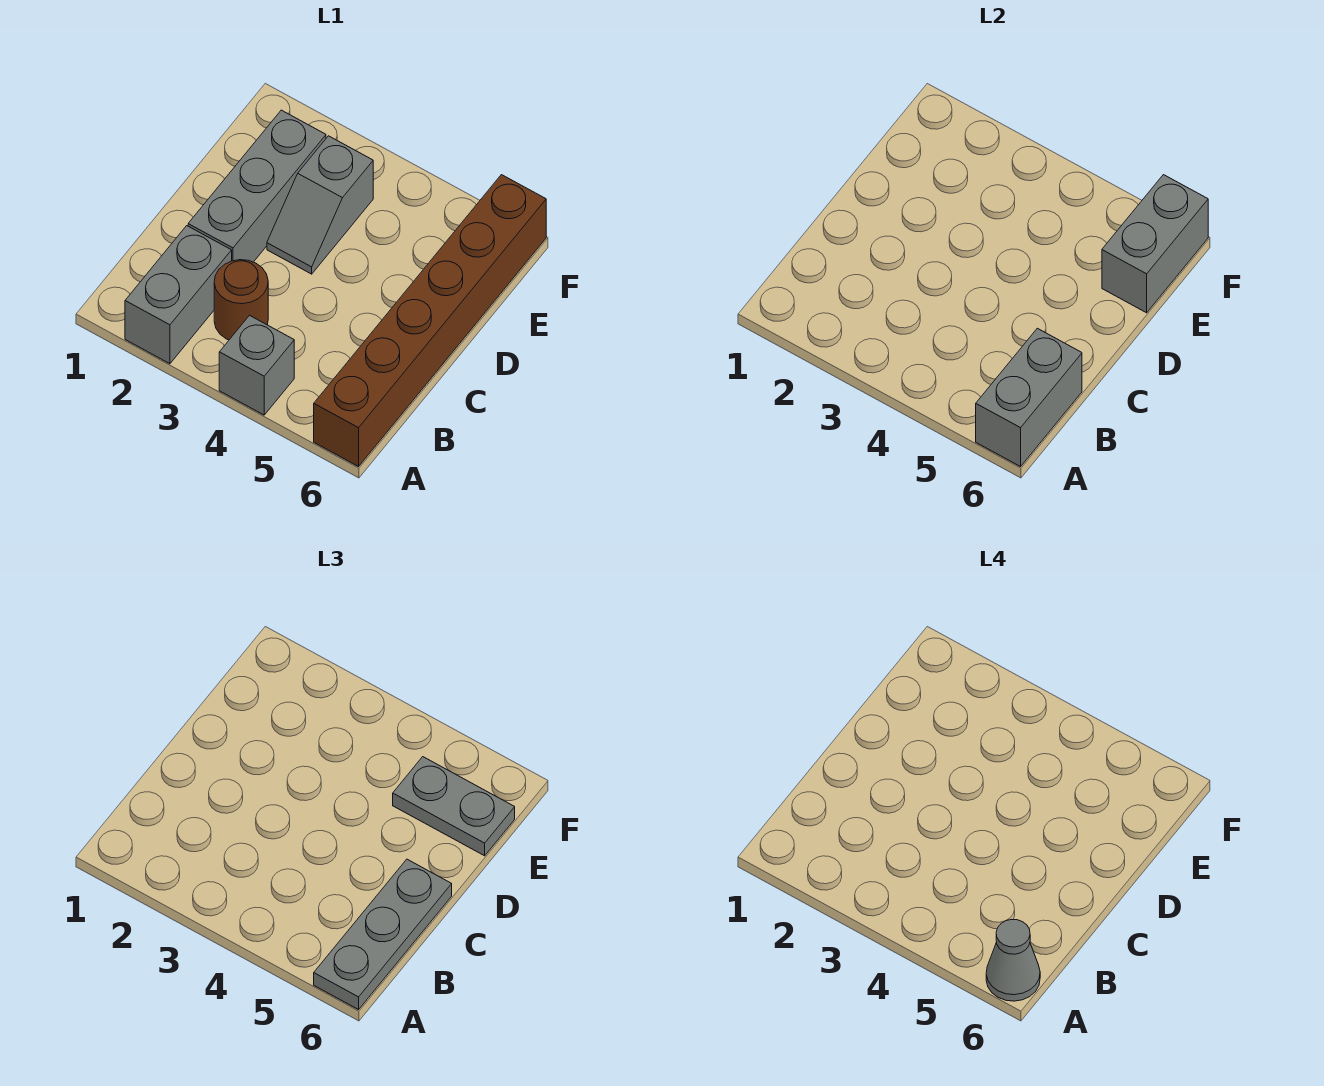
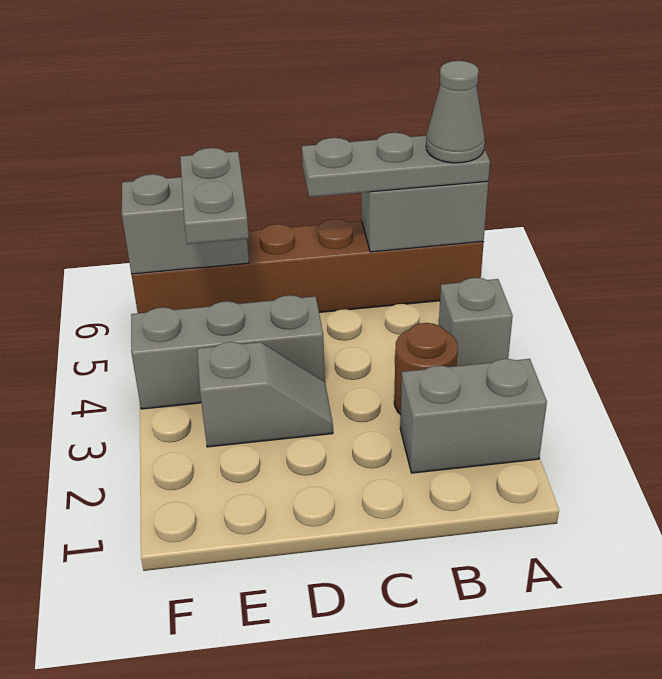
grey 1x3 brick [188,110,326,262] -> grey 1x3 brick moved to [131,295,325,409]

